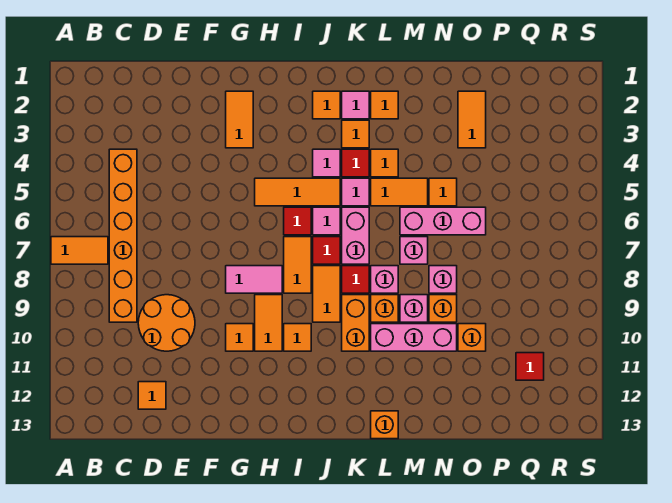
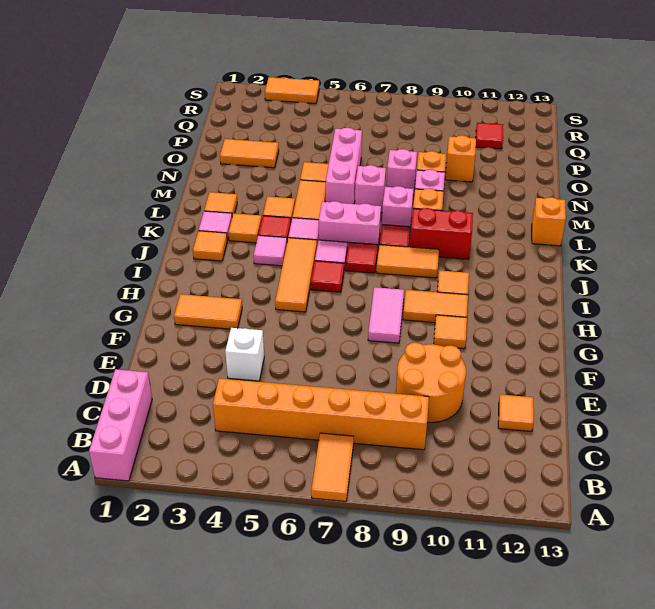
none -> white 1x1 brick [225,328,264,381]
orange 1x2 tile [284,237,311,293] -> orange 1x2 tile moved to [265,77,319,104]
orange 1x2 brick [342,295,369,351] -> red 1x2 brick [410,208,473,259]
pink 1x3 brick [371,324,457,351] -> pink 1x3 brick moved to [89,369,152,481]

